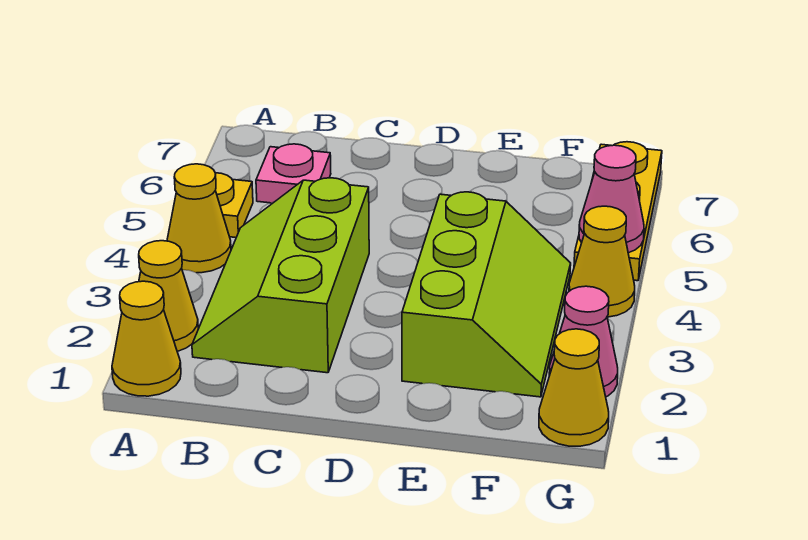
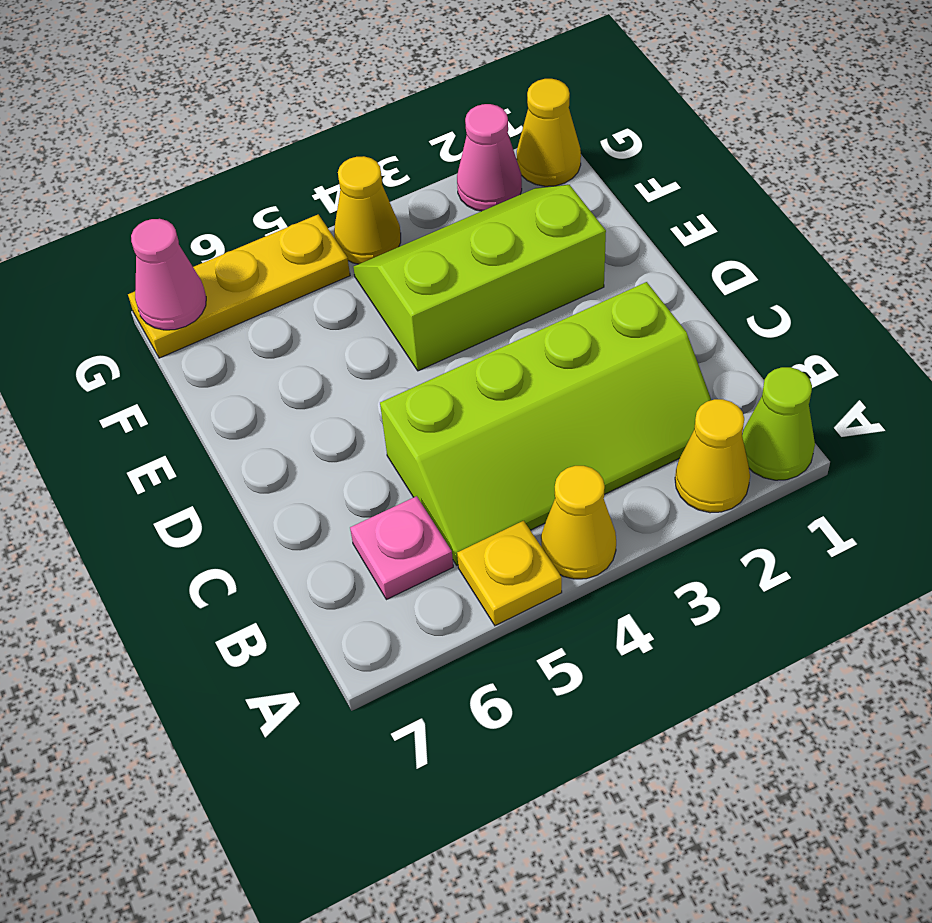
yellow 1x1 cone [112,281,181,396] -> lime 1x1 cone [742,367,815,480]
lime 2x3 slope [192,178,369,373] -> lime 2x4 slope [380,282,711,565]
pink 1x1 cone [579,145,644,253] -> pink 1x1 cone moved to [131,219,206,330]

